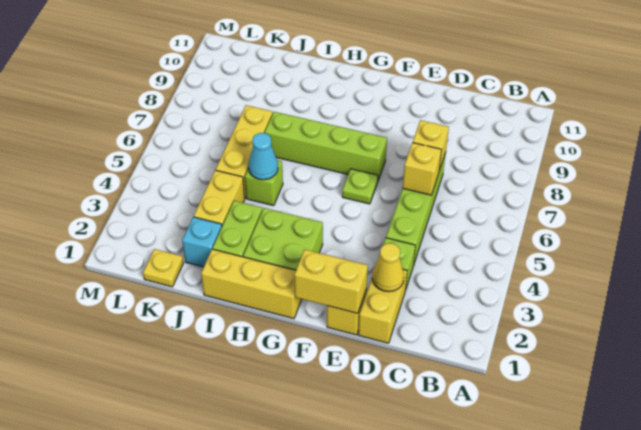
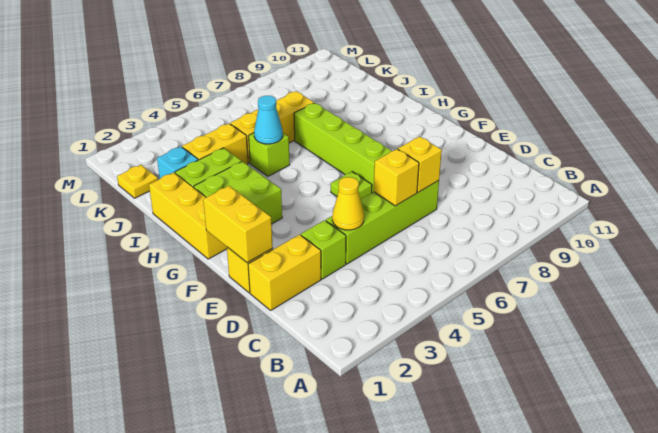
yellow 1x1 cone [372,243,404,292] -> yellow 1x1 cone moved to [332,177,364,230]

